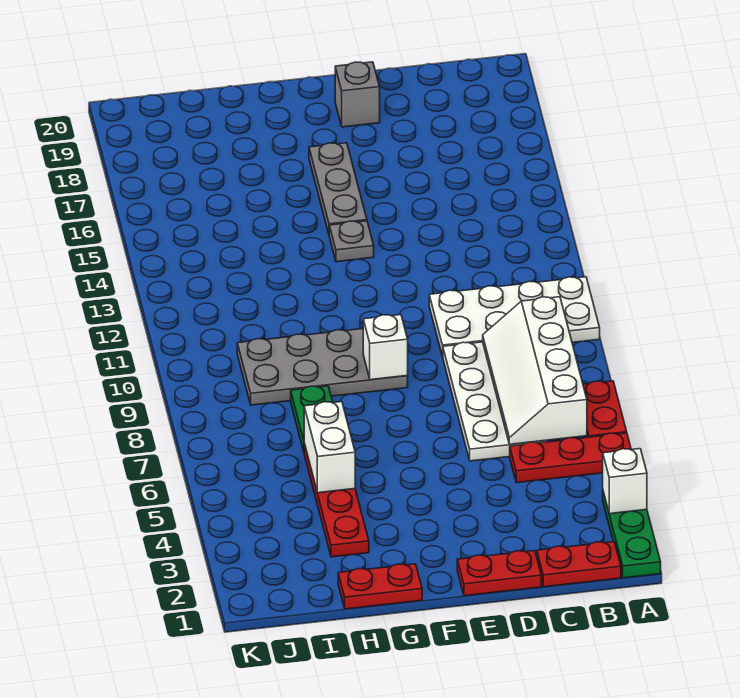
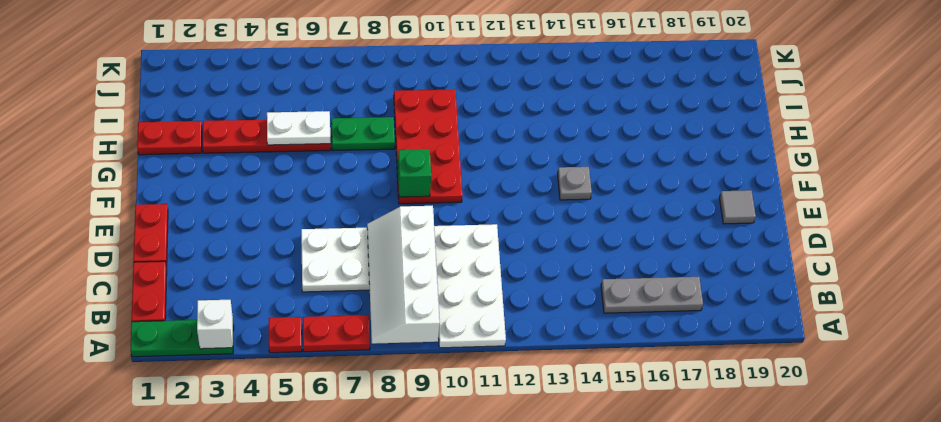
red 1x3 plate [510,433,631,483] -> red 1x1 plate [269,317,302,353]
white 2x4 slope [483,297,587,444] -> white 2x4 slope turned to [367,206,440,344]
grey 1x1 brick [335,62,380,127] -> grey 1x1 tile [719,190,756,224]
grey 2x4 plate [237,329,408,405] -> red 2x4 plate [394,89,462,204]
white 1x1 brick [363,315,408,380] -> green 1x1 brick [398,149,431,197]
grey 1x3 plate [309,143,367,233] -> grey 1x3 plate moved to [601,277,703,313]
red 1x2 plate [338,564,422,609] -> red 1x2 plate turned to [137,121,202,155]
white 1x2 brick [304,402,355,493] -> white 1x2 plate [267,111,331,145]

